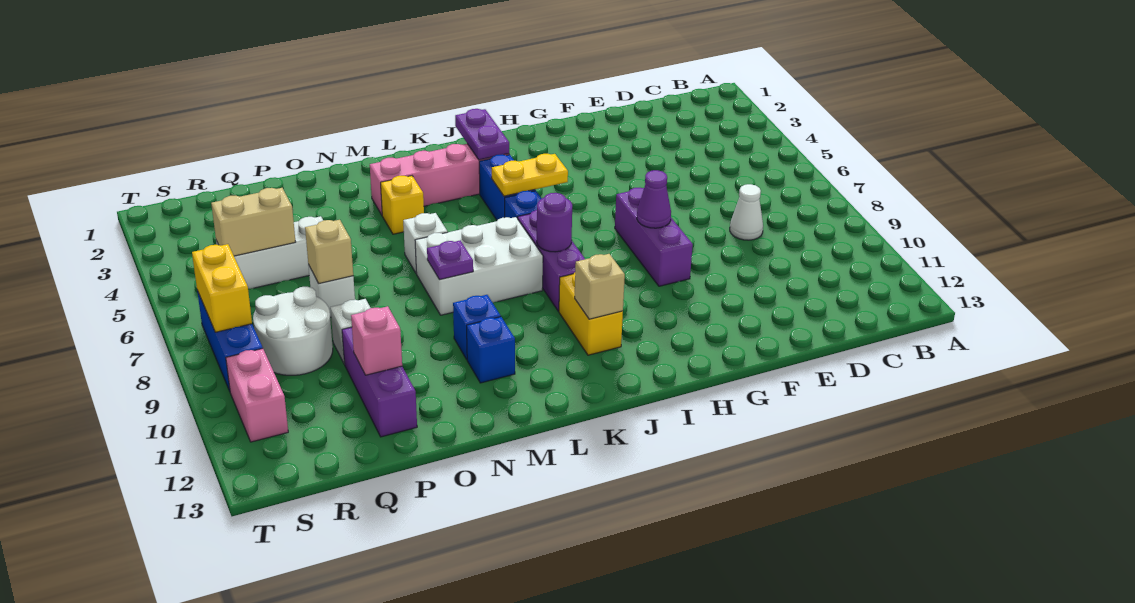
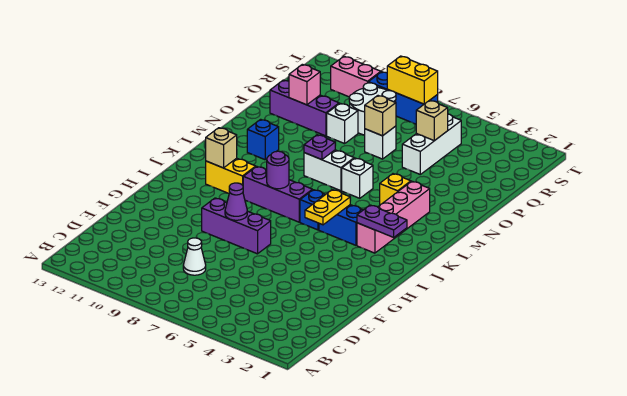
white 2x3 brick [415,217,543,315] -> white 1x2 brick [304,150,354,191]
blue 1x1 brick [453,295,501,359] -> none
tan 1x2 brick [211,188,295,256] -> tan 1x1 brick [416,100,448,141]

